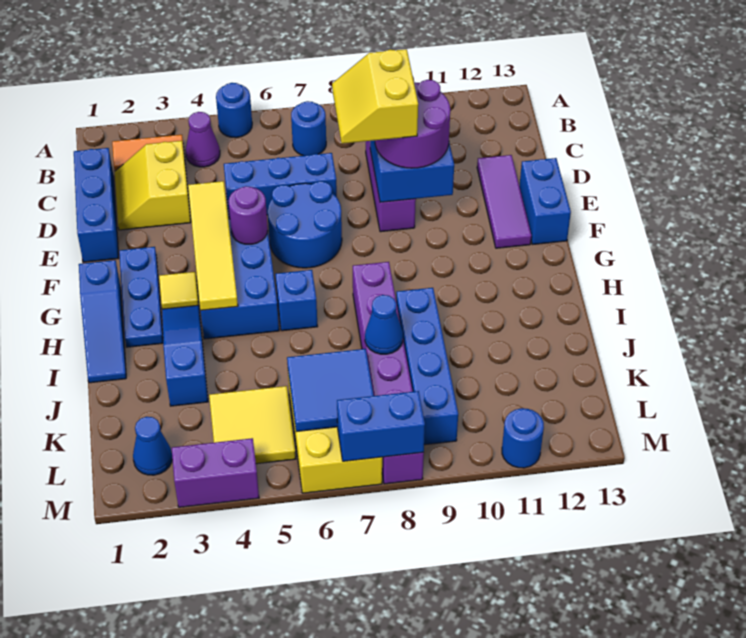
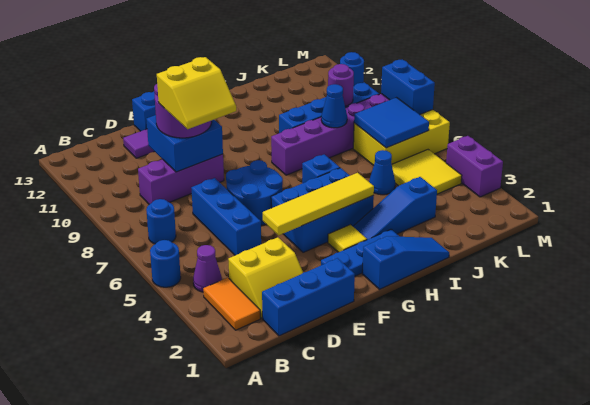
purple 1x1 round brick [229,186,268,244] -> purple 1x1 round brick moved to [328,64,354,106]
blue 1x1 cone [133,417,172,475] -> blue 1x1 cone moved to [369,150,395,195]

